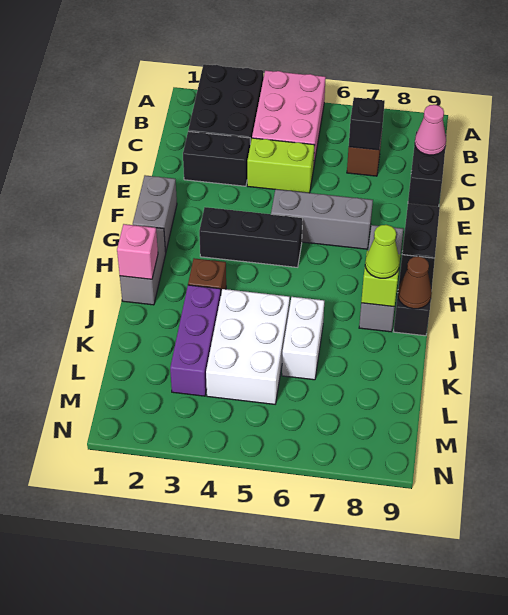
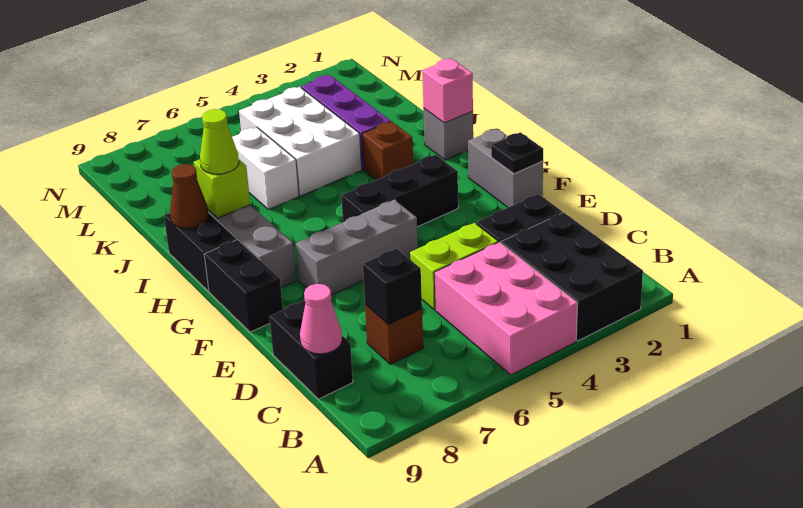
none -> black 1x1 plate [491,132,543,174]
grey 1x2 brick [120,228,166,305] -> grey 1x1 brick [424,109,473,160]

